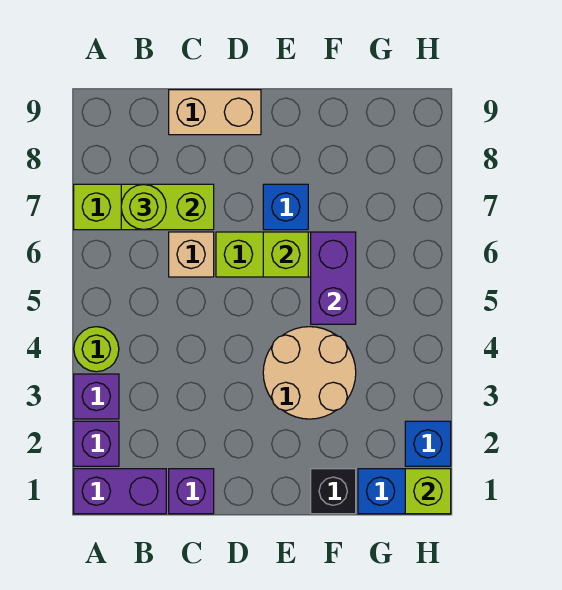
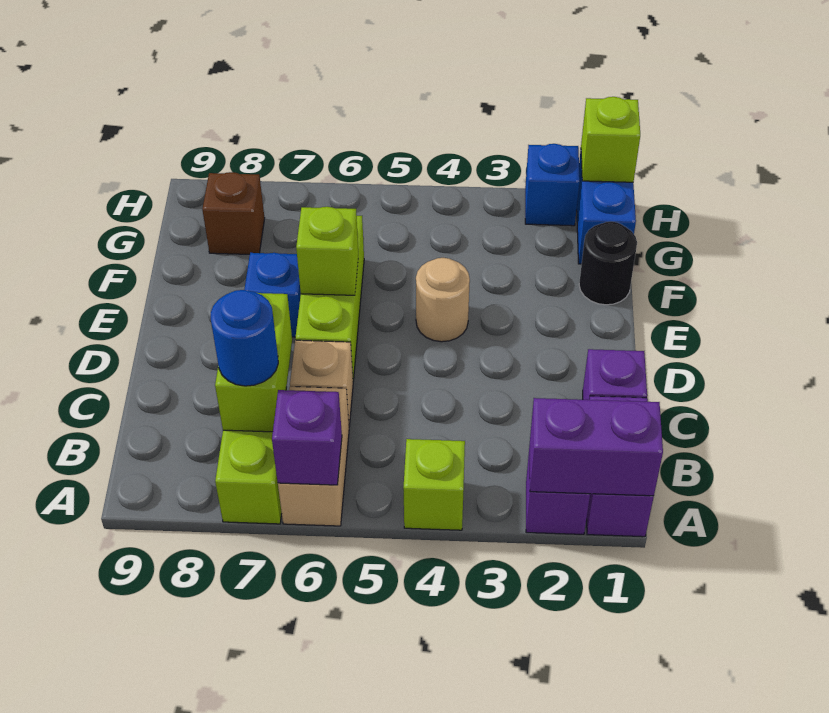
purple 1x1 brick [74,374,119,419] -> purple 1x1 brick moved to [272,390,342,485]
lime 1x1 round brick [74,327,119,372] -> lime 1x1 brick [403,439,465,530]
lime 1x1 round brick [121,184,166,230] -> blue 1x1 round brick [211,290,278,386]
tan 1x2 brick [169,90,261,135] -> tan 1x2 brick moved to [278,387,349,526]
tan 2x2 round brick [263,327,356,419] -> tan 1x1 round brick [416,258,470,342]
black 1x1 brick [311,469,356,514] -> black 1x1 round brick [579,222,637,305]
purple 1x2 brick [311,232,356,324] -> purple 1x2 brick moved to [530,398,663,496]
none -> brown 1x1 brick [202,172,265,254]

